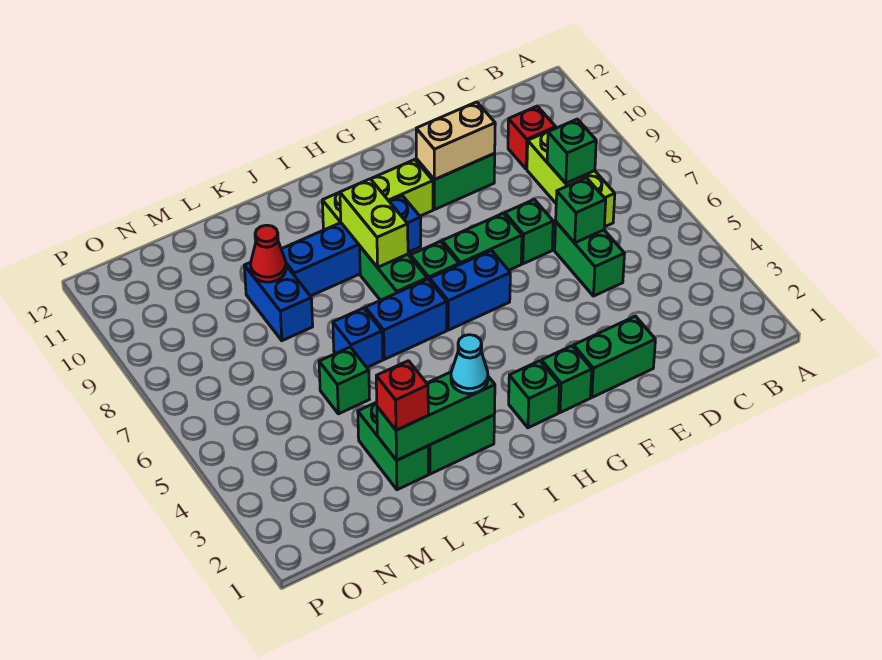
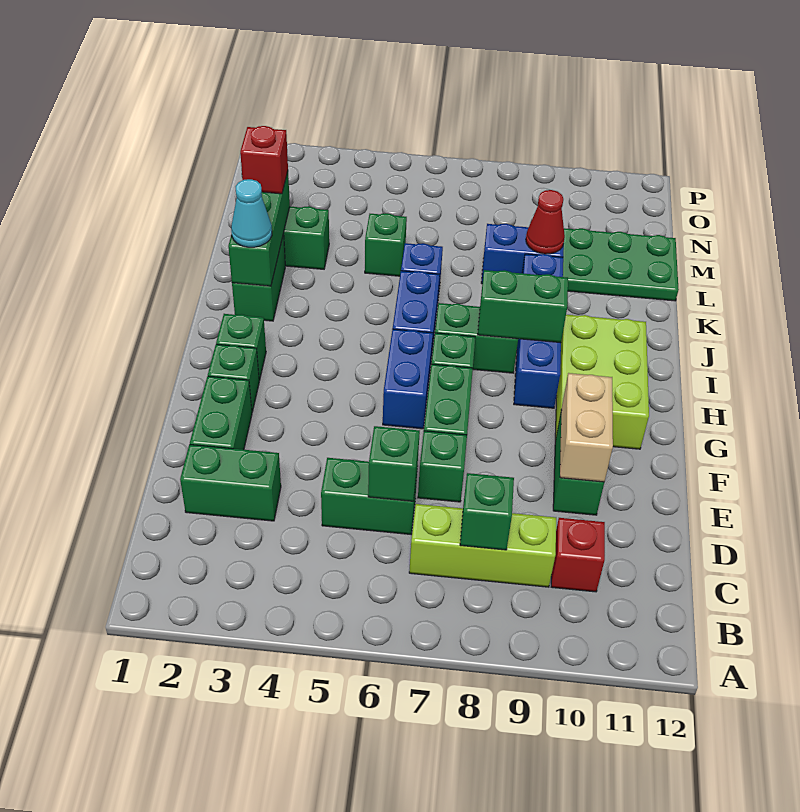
none -> green 1x2 brick [180,445,281,521]
lime 1x3 brick [322,160,433,230] -> lime 2x3 brick [555,315,649,449]
lime 1x2 brick [340,179,408,267] -> green 1x2 brick [478,270,568,343]
none -> green 2x3 plate [563,228,679,301]

